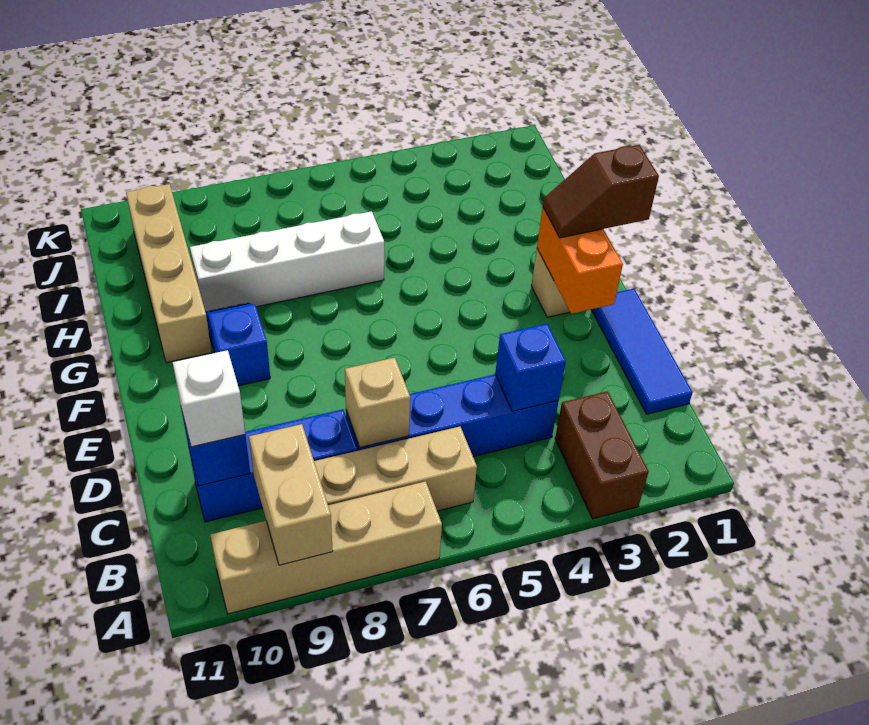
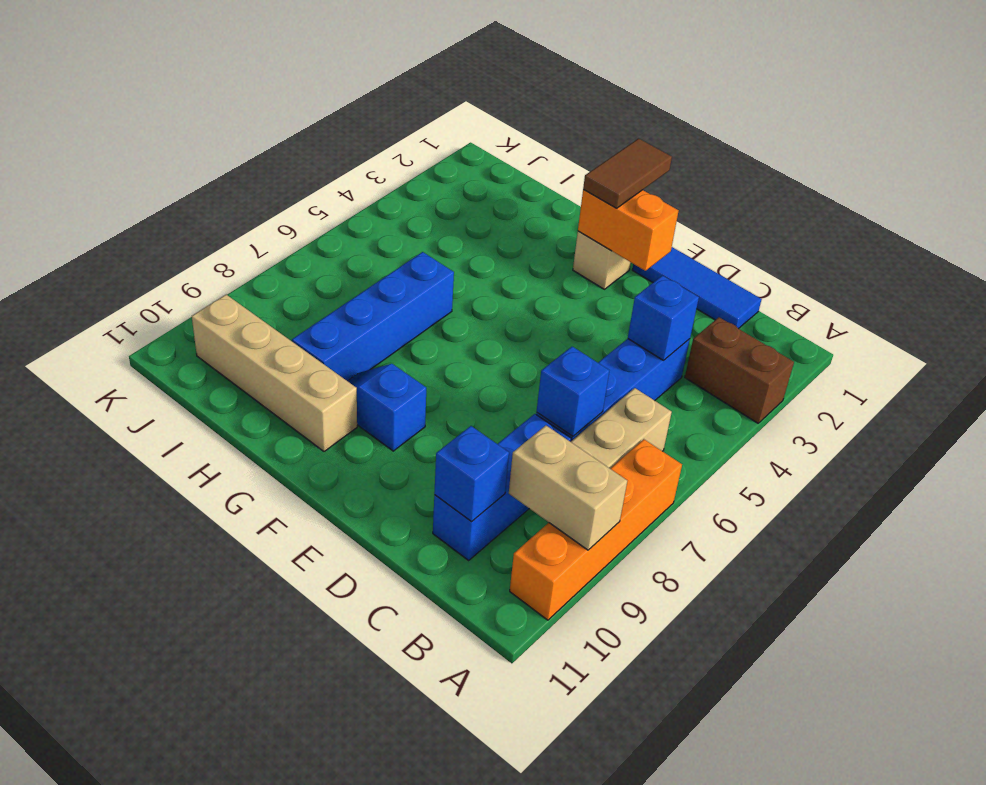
tan 1x4 brick [210,481,442,614] -> orange 1x4 brick [510,439,682,620]
tan 1x1 brick [345,358,410,447] -> blue 1x1 brick [537,347,609,436]
white 1x1 brick [173,350,245,447] -> none
brown 1x2 slope [543,145,659,238] -> brown 1x2 tile [583,139,672,208]
white 1x4 brick [190,211,384,312] -> blue 1x4 brick [292,252,454,381]

